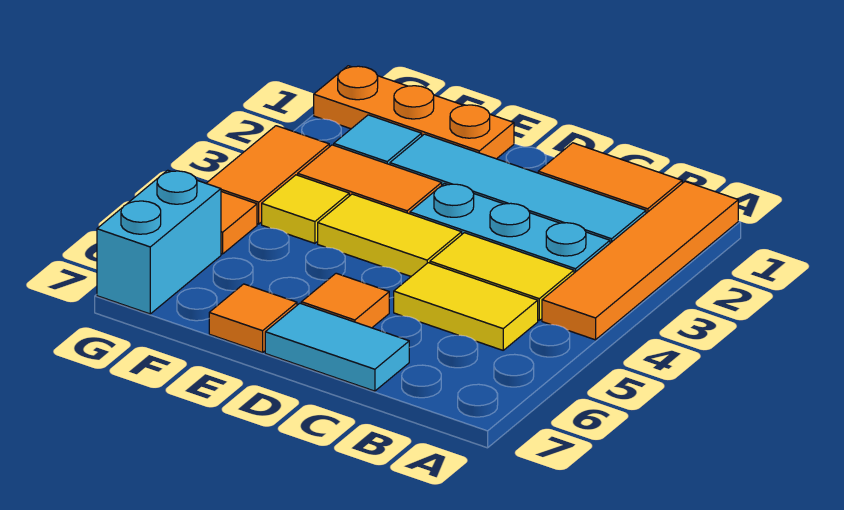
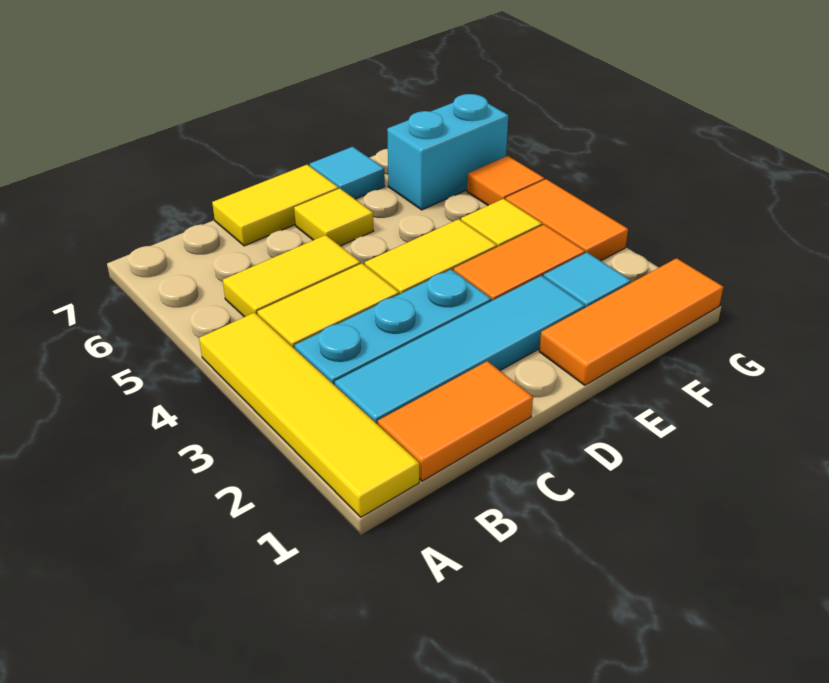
orange 1x4 tile [542,182,738,340] -> yellow 1x4 tile [199,313,419,517]
cyan 1x2 tile [265,303,409,391] -> yellow 1x2 tile [212,165,338,246]
orange 1x1 tile [301,273,389,328] -> yellow 1x1 tile [294,188,374,246]
orange 1x3 plate [314,66,514,159] -> orange 1x3 tile [539,258,723,385]
orange 1x1 tile [209,284,297,353] -> cyan 1x1 tile [310,147,385,199]
cyan 1x2 brick [97,170,221,314] -> cyan 1x2 brick turned to [387,94,508,210]

